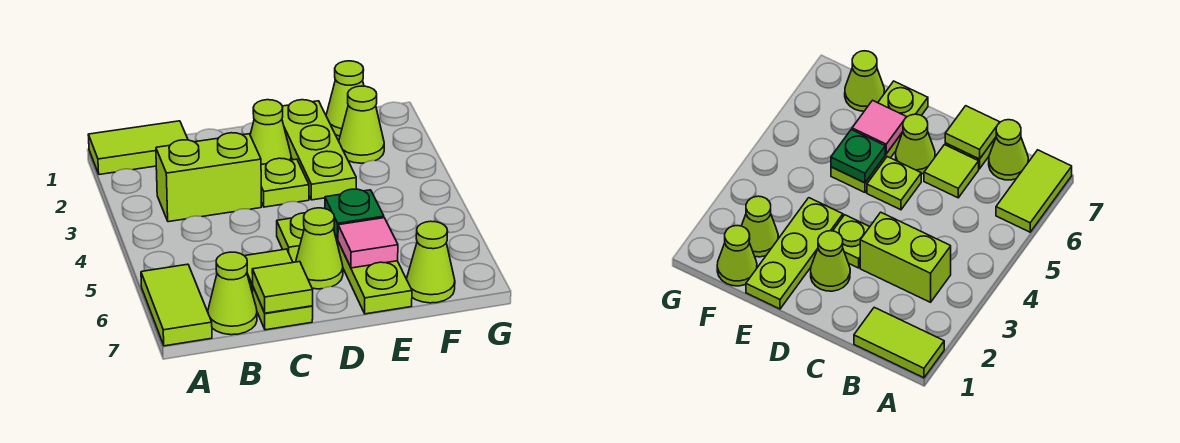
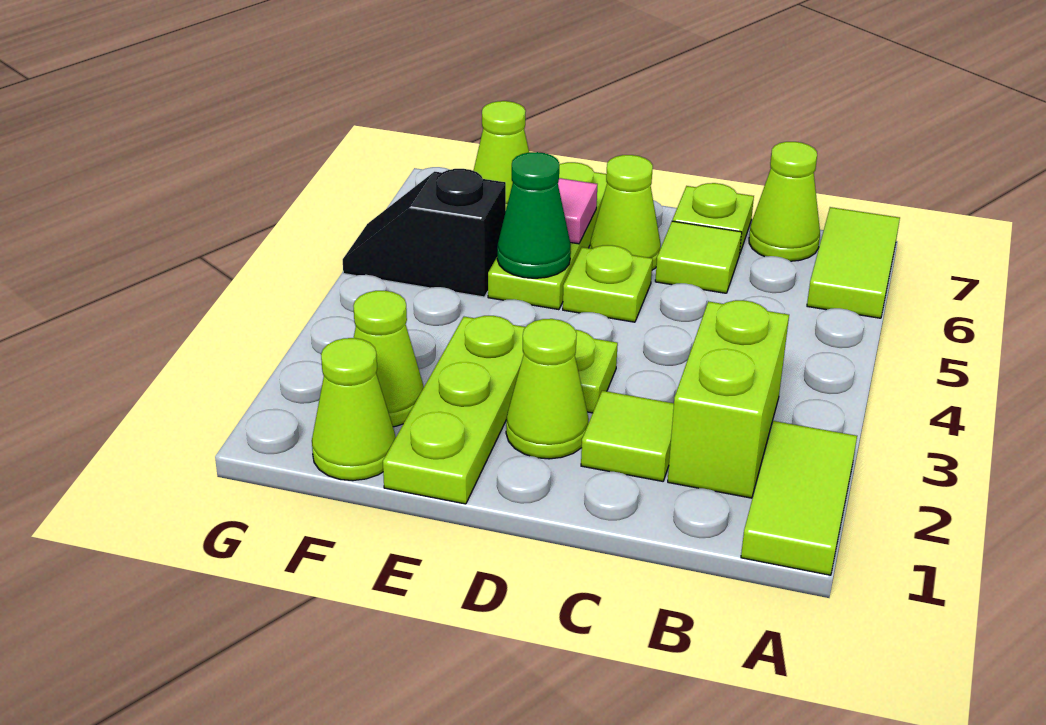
lime 1x2 tile [88,121,188,175] -> lime 1x2 tile turned to [741,421,857,575]
lime 1x2 brick [156,133,261,222] -> lime 1x2 brick turned to [668,300,789,498]
lime 1x1 tile [252,262,313,313] -> lime 1x1 tile moved to [581,391,674,481]
green 1x1 plate [325,189,384,239] -> green 1x1 cone [497,152,571,278]
none -> black 1x2 slope [343,169,506,297]

